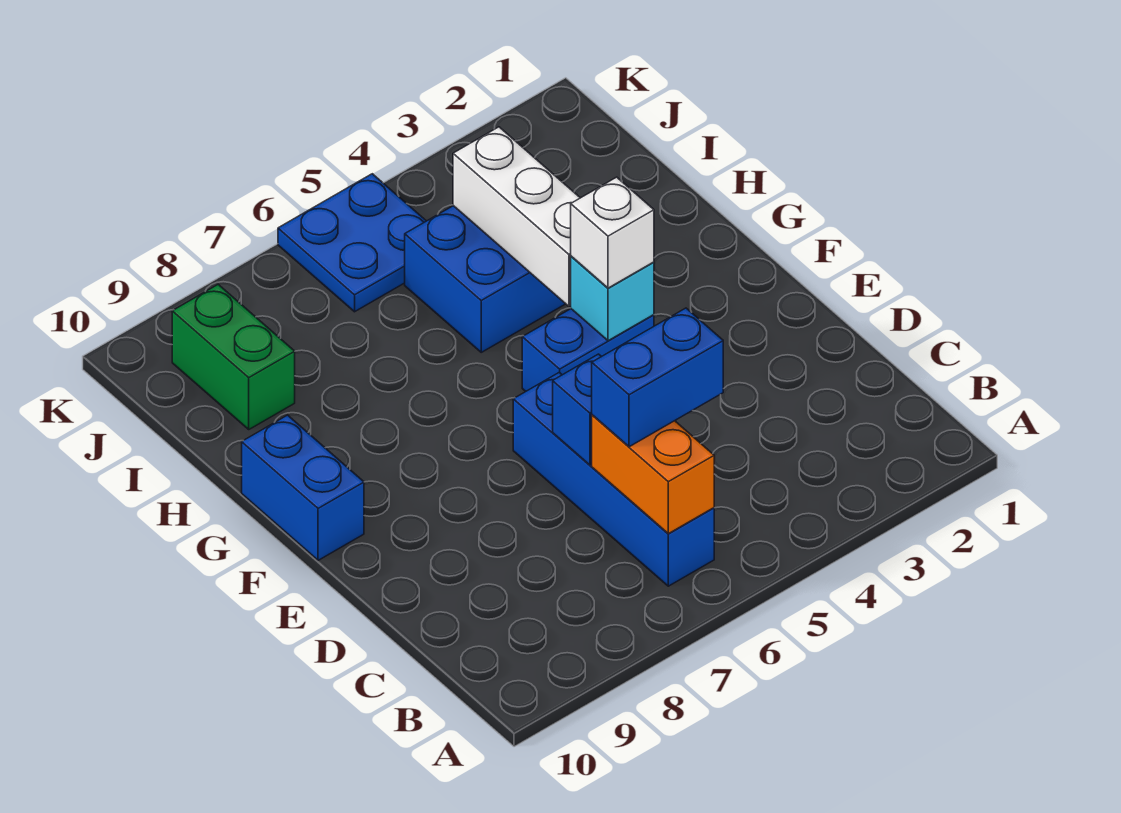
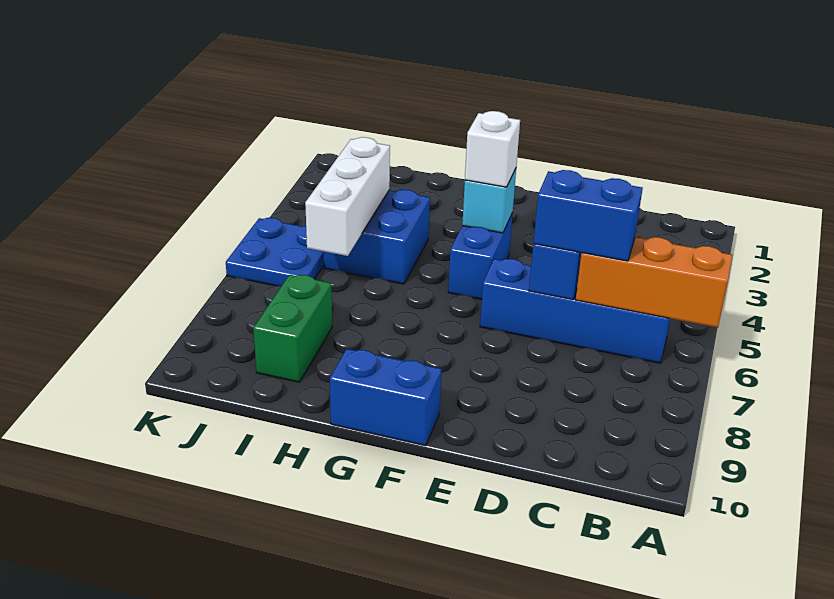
orange 1x2 brick [592,415,714,534] -> orange 1x3 brick [576,237,732,328]
blue 1x2 brick [592,308,723,447] -> blue 1x2 brick turned to [534,170,643,261]
white 1x3 brick [453,127,580,306] -> white 1x3 brick turned to [305,137,390,256]
green 1x2 brick [172,285,295,429] -> green 1x2 brick turned to [253,275,332,382]

